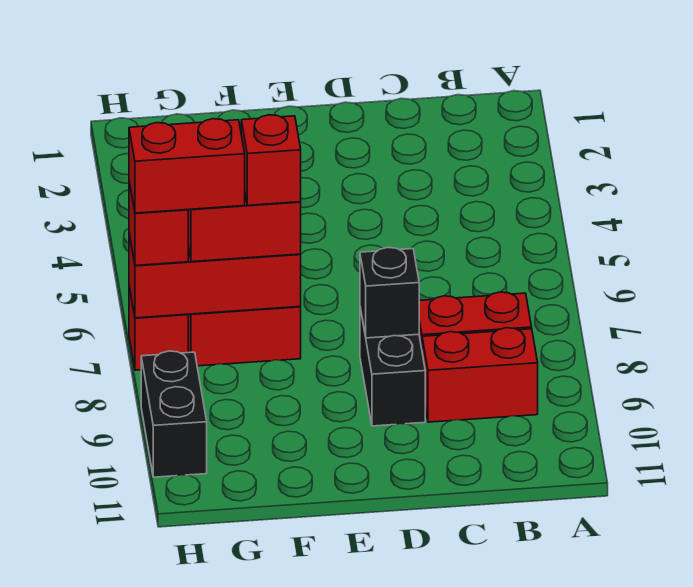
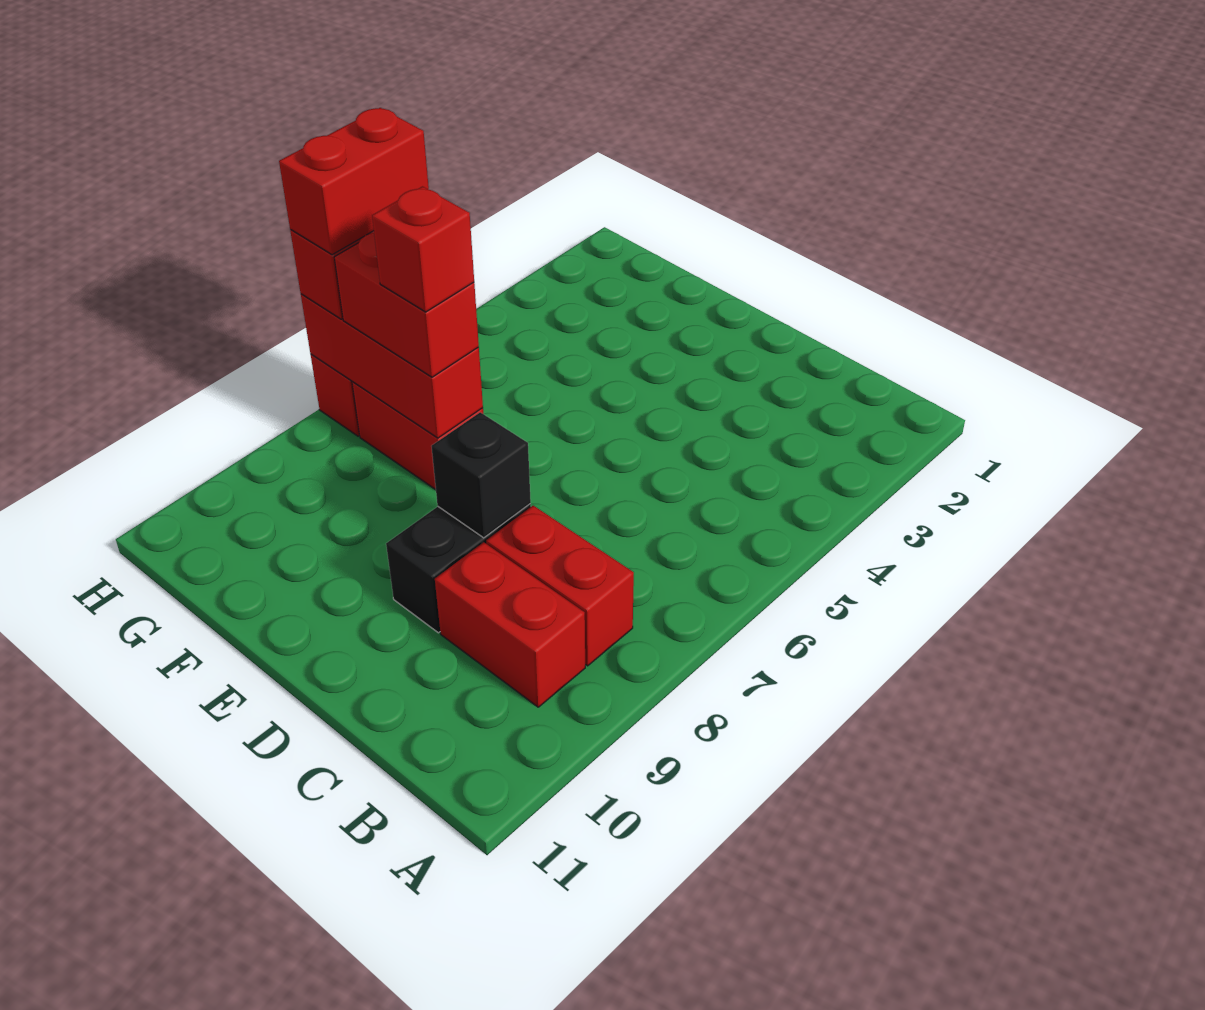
red 1x2 brick [129,119,245,213] -> red 1x2 brick turned to [279,108,429,255]
black 1x2 brick [141,351,207,477] -> none

